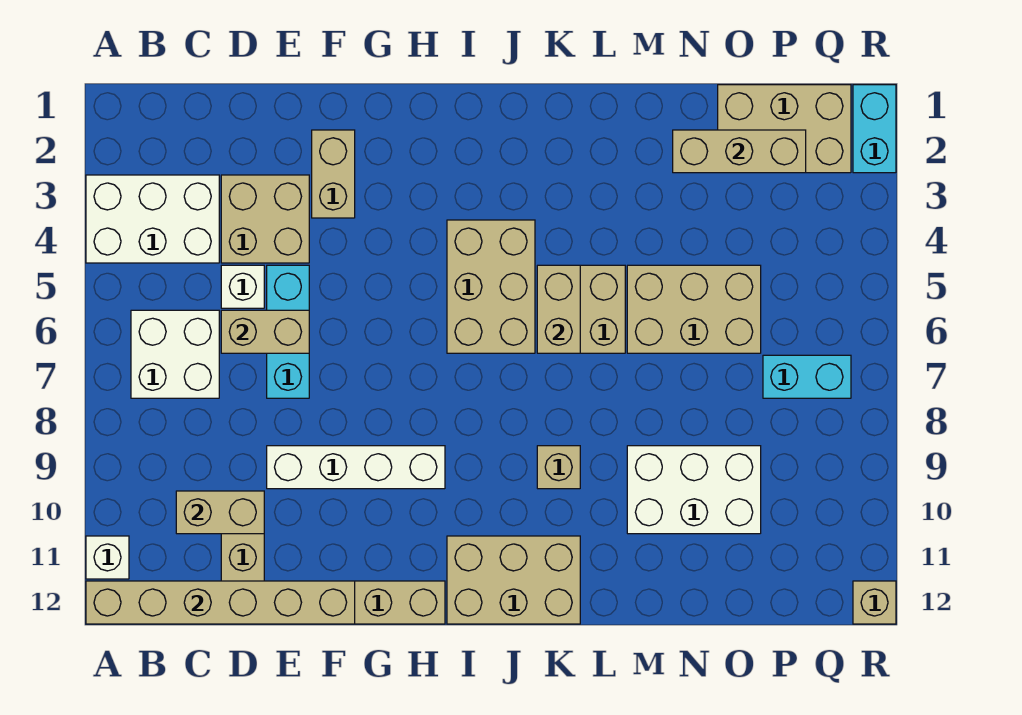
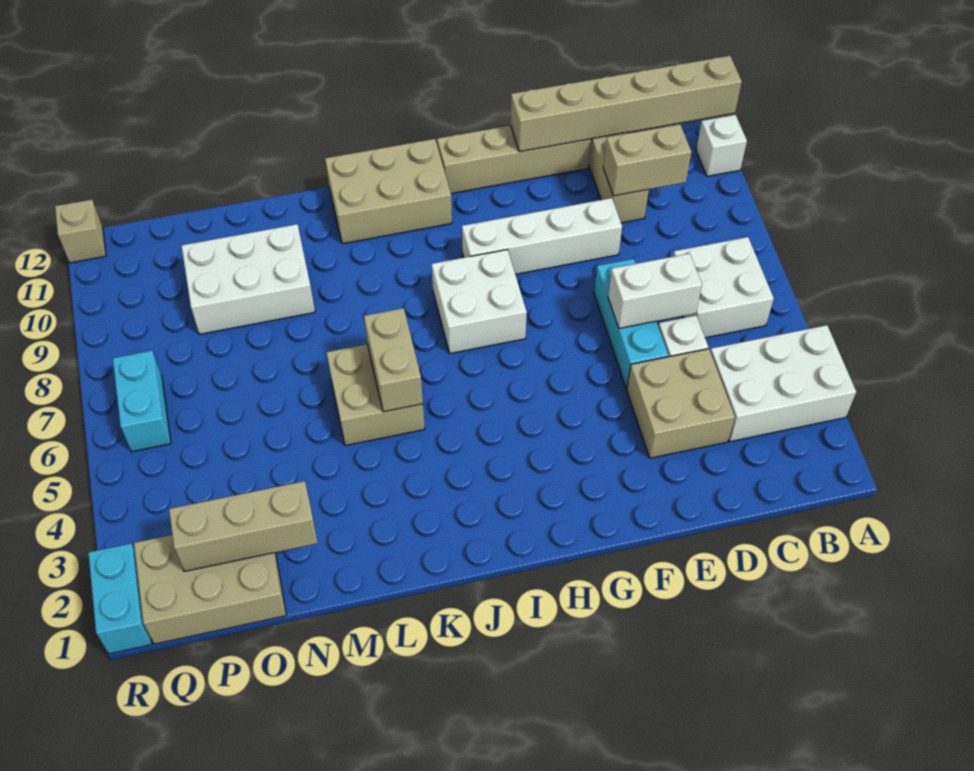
tan 1x2 brick [221,310,309,353] -> white 1x2 brick [608,253,702,328]
tan 1x2 brick [312,130,355,218] -> none
none -> white 2x2 brick [432,250,527,353]
tan 2x3 brick [447,220,535,353] -> none
tan 1x1 brick [537,446,580,489] -> none
tan 2x3 brick [627,265,761,353] -> none
cyan 1x2 brick [763,355,851,398] -> cyan 1x2 brick turned to [113,351,171,452]

